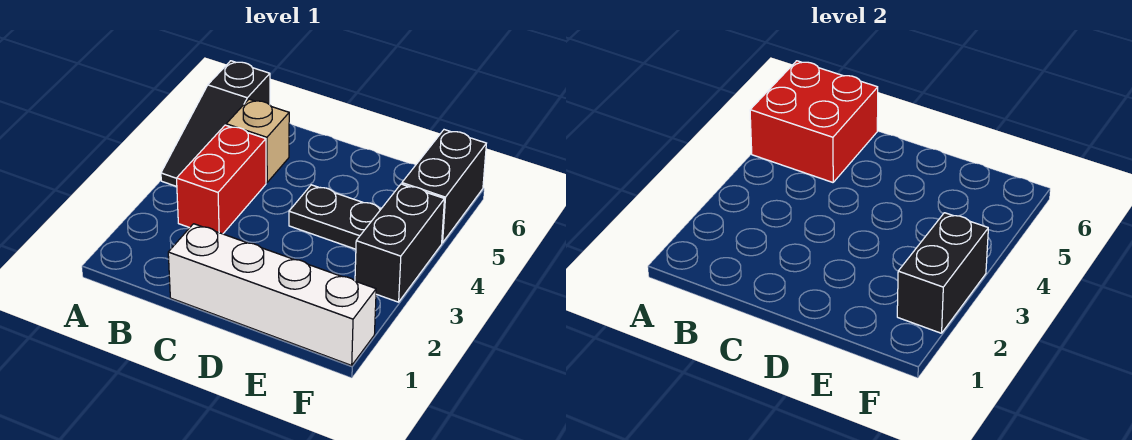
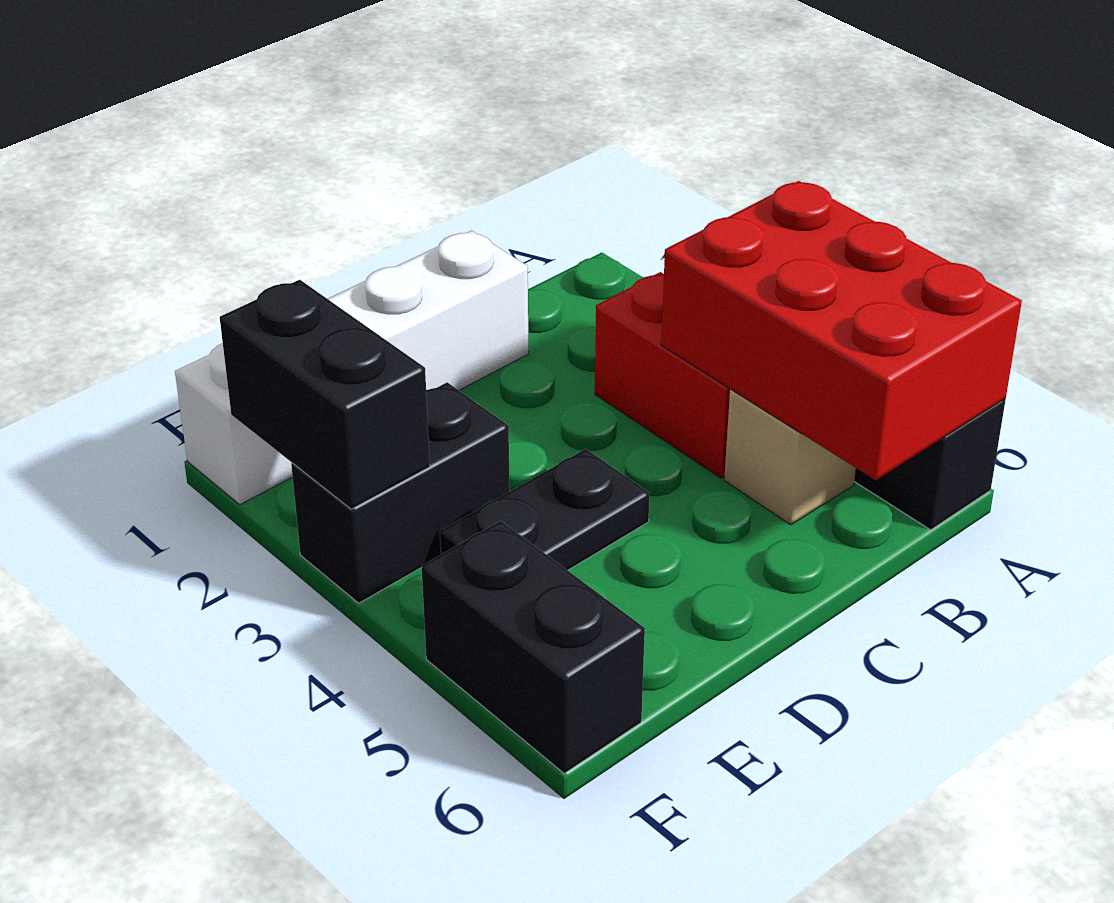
red 2x2 brick [750,61,878,182] -> red 2x3 brick [661,181,1022,480]
black 1x2 brick [355,184,444,302] -> black 1x2 brick turned to [291,382,510,603]

